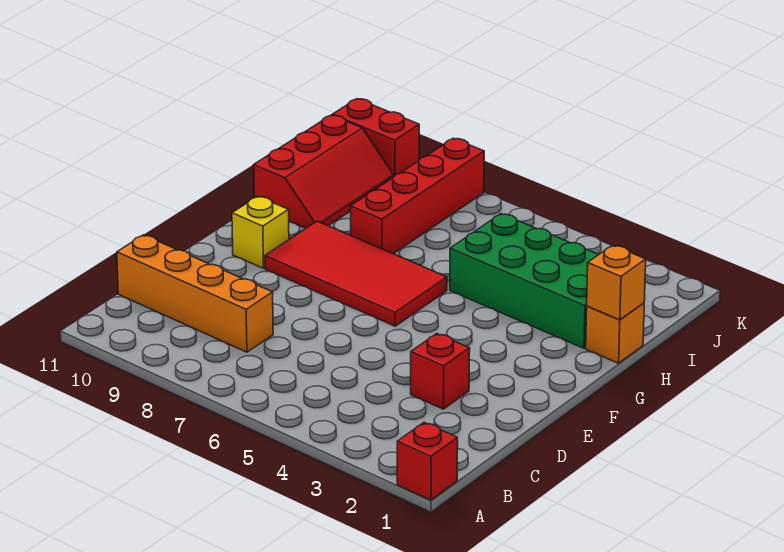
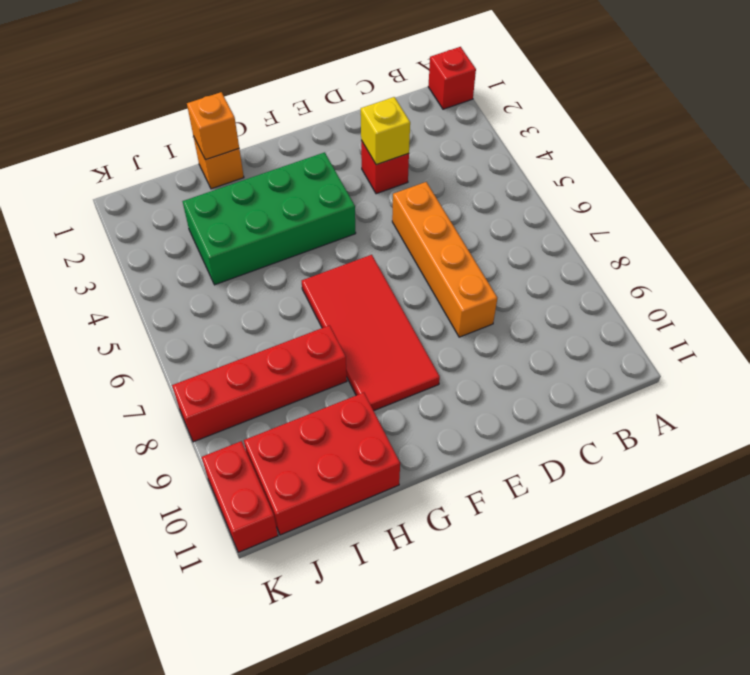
orange 1x4 brick [117,235,273,352] -> orange 1x4 brick moved to [392,182,497,337]
yellow 1x1 brick [232,196,289,268] -> yellow 1x1 brick moved to [361,97,410,165]
green 2x4 brick [450,214,599,348] -> green 2x4 brick turned to [182,152,356,285]
red 2x3 slope [254,115,394,229] -> red 2x3 brick [244,393,400,535]

